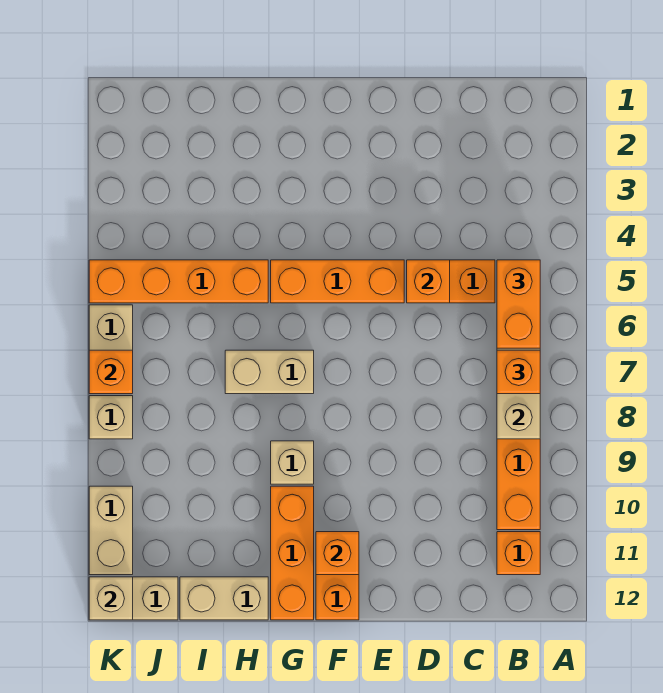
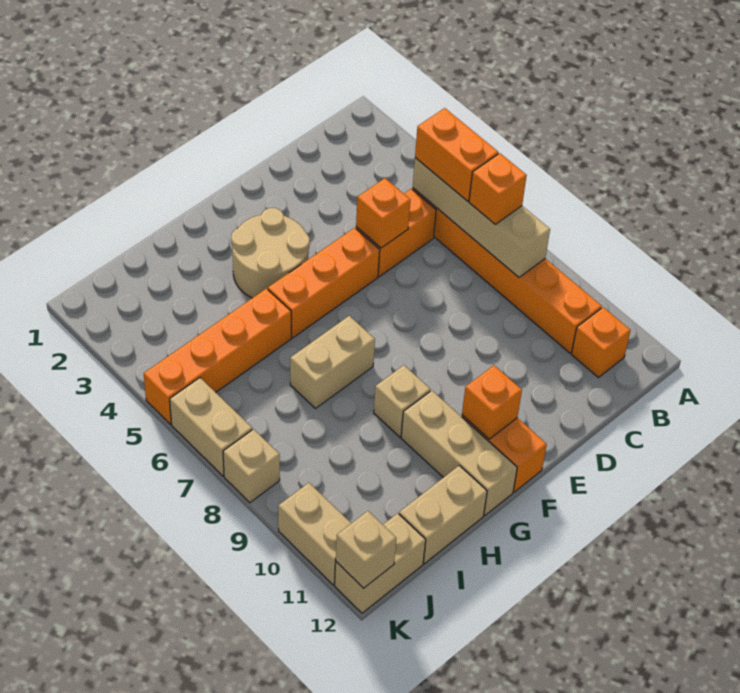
none -> tan 2x2 round brick [231,208,310,298]
orange 1x3 brick [271,486,314,620] -> tan 1x3 brick [401,391,517,516]
orange 1x1 brick [89,350,133,394] -> none

